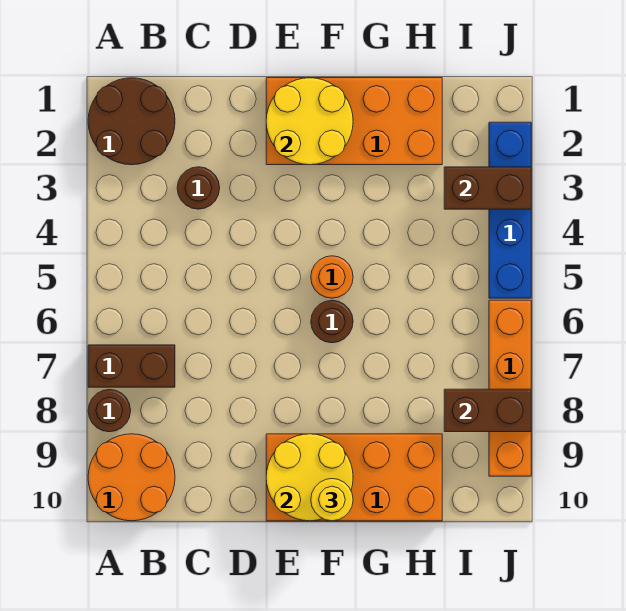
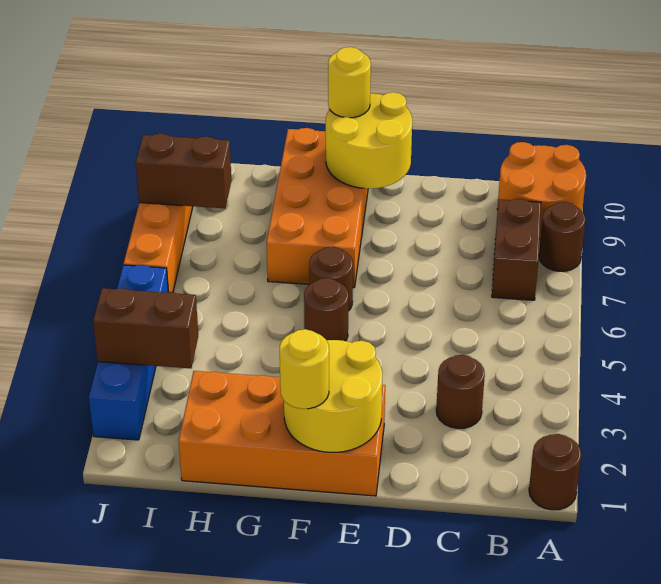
brown 2x2 round brick [88,78,175,165] -> brown 1x1 round brick [529,434,581,510]
brown 1x2 brick [88,345,175,387] -> brown 1x2 brick turned to [492,199,541,300]
orange 2x4 brick [266,434,442,521] -> orange 2x4 brick turned to [267,128,368,288]
none -> yellow 1x1 round brick [279,329,329,409]
orange 1x1 round brick [311,256,353,298] -> brown 1x1 round brick [304,278,348,341]

